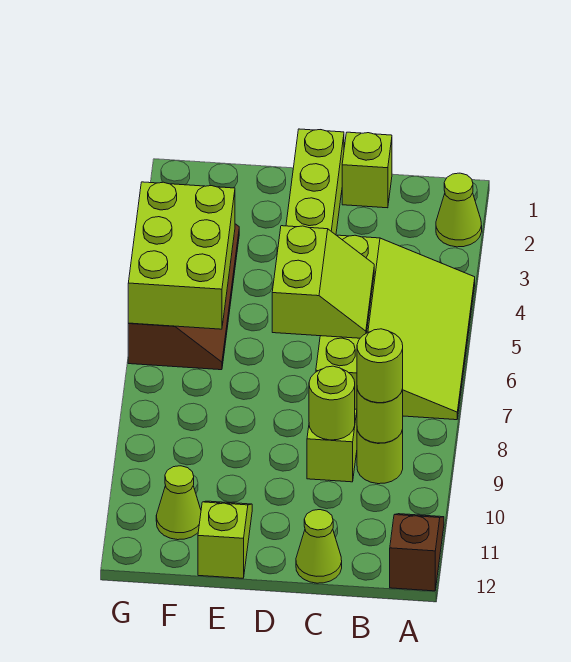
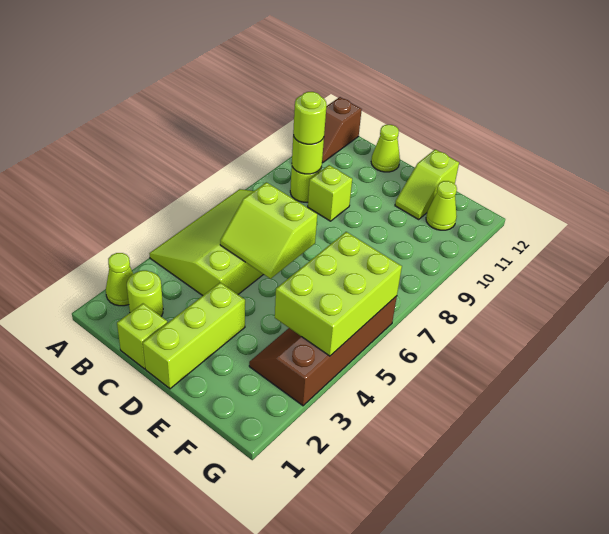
lime 2x2 slope [272,226,374,338] -> lime 2x2 slope turned to [220,182,317,279]
lime 1x1 round brick [309,366,355,440] -> lime 1x1 round brick moved to [127,270,163,316]

